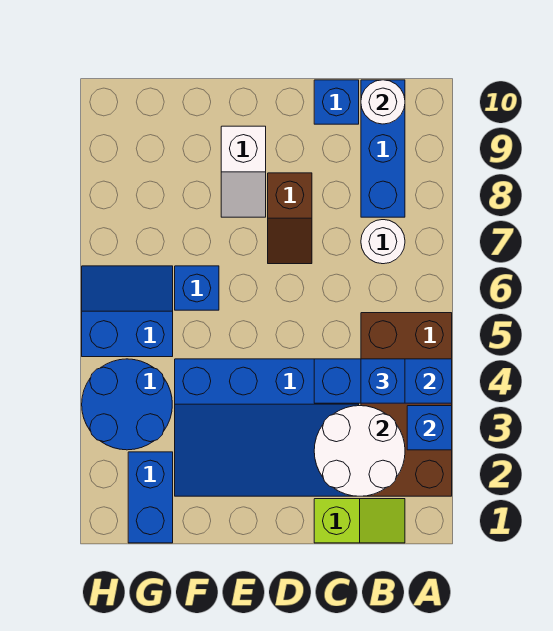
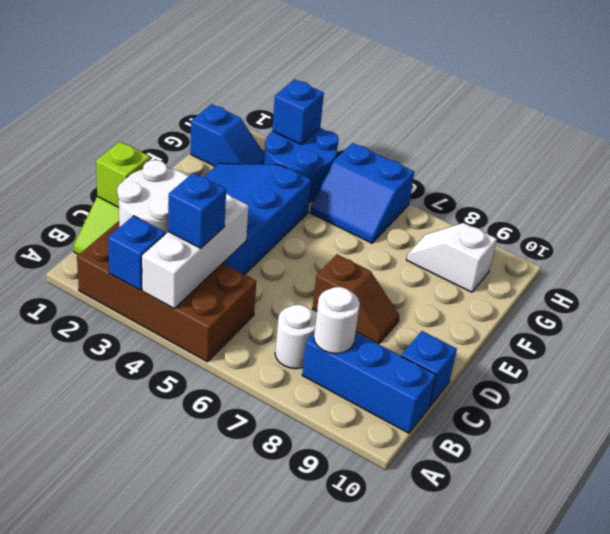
blue 1x3 brick [314,359,452,403] -> white 1x3 brick [142,194,248,309]
white 1x1 round brick [361,80,405,124] -> white 1x1 round brick moved to [314,287,360,354]
none -> lime 1x1 brick [96,142,150,207]
brown 1x2 slope [268,173,312,264] -> brown 1x2 slope turned to [312,254,400,344]
white 1x2 slope [221,126,266,217] -> white 1x2 slope moved to [407,223,497,292]
blue 1x1 brick [175,266,219,310] -> blue 1x1 brick moved to [272,79,324,144]
blue 1x2 brick [128,452,173,543] -> blue 1x2 slope [190,104,265,166]
blue 2x2 slope [82,266,173,357] -> blue 2x2 slope turned to [310,143,414,243]

